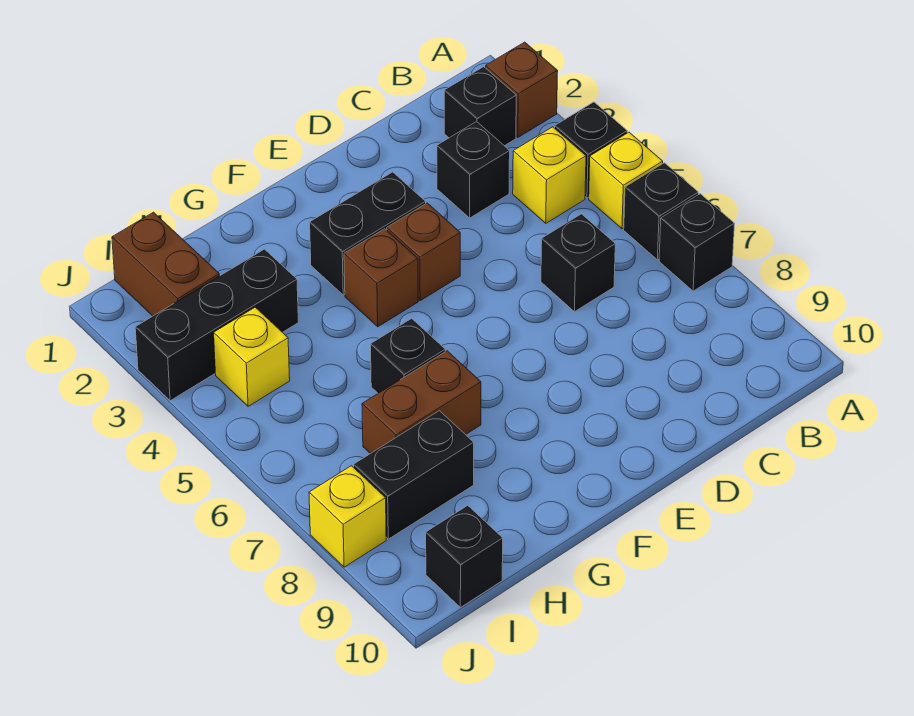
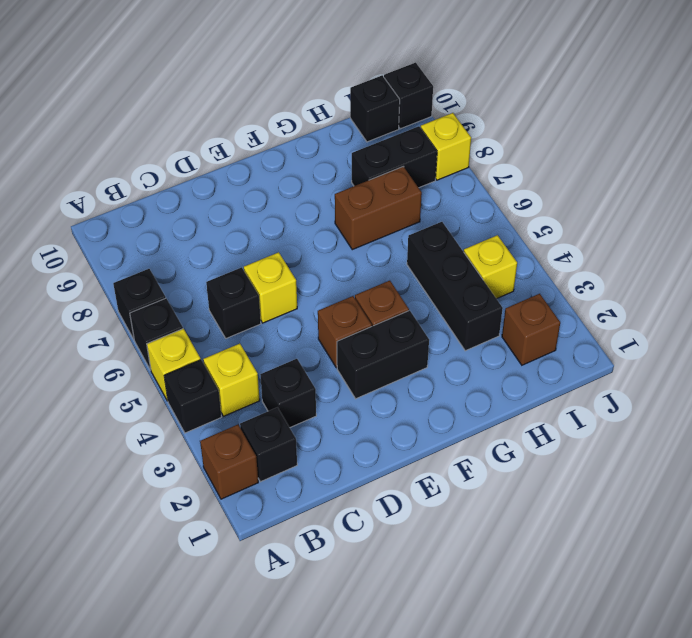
none -> yellow 1x1 brick [244,252,297,323]
black 1x1 brick [371,318,445,393] -> black 1x1 brick moved to [384,63,433,129]
black 1x3 brick [135,249,298,401] -> black 1x3 brick turned to [407,222,503,351]
brown 1x2 brick [112,212,220,316] -> brown 1x1 brick [502,294,560,365]

